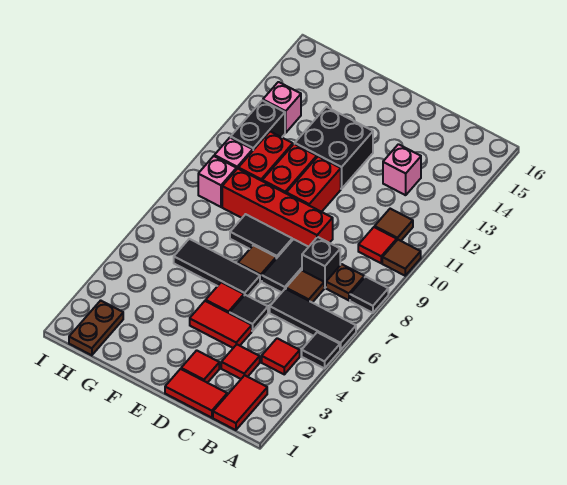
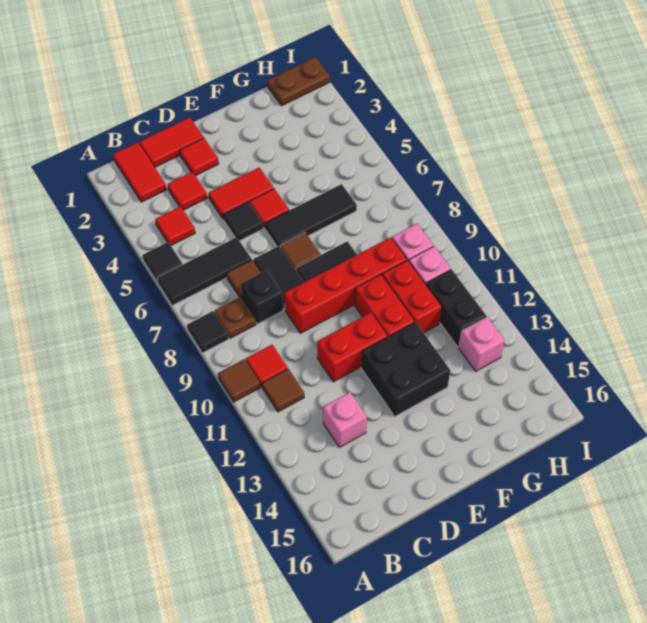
red 1x2 brick [286,157,341,212] -> red 1x2 brick turned to [317,313,387,382]
brown 1x2 plate [69,300,123,355] -> brown 1x2 plate turned to [267,57,330,106]

